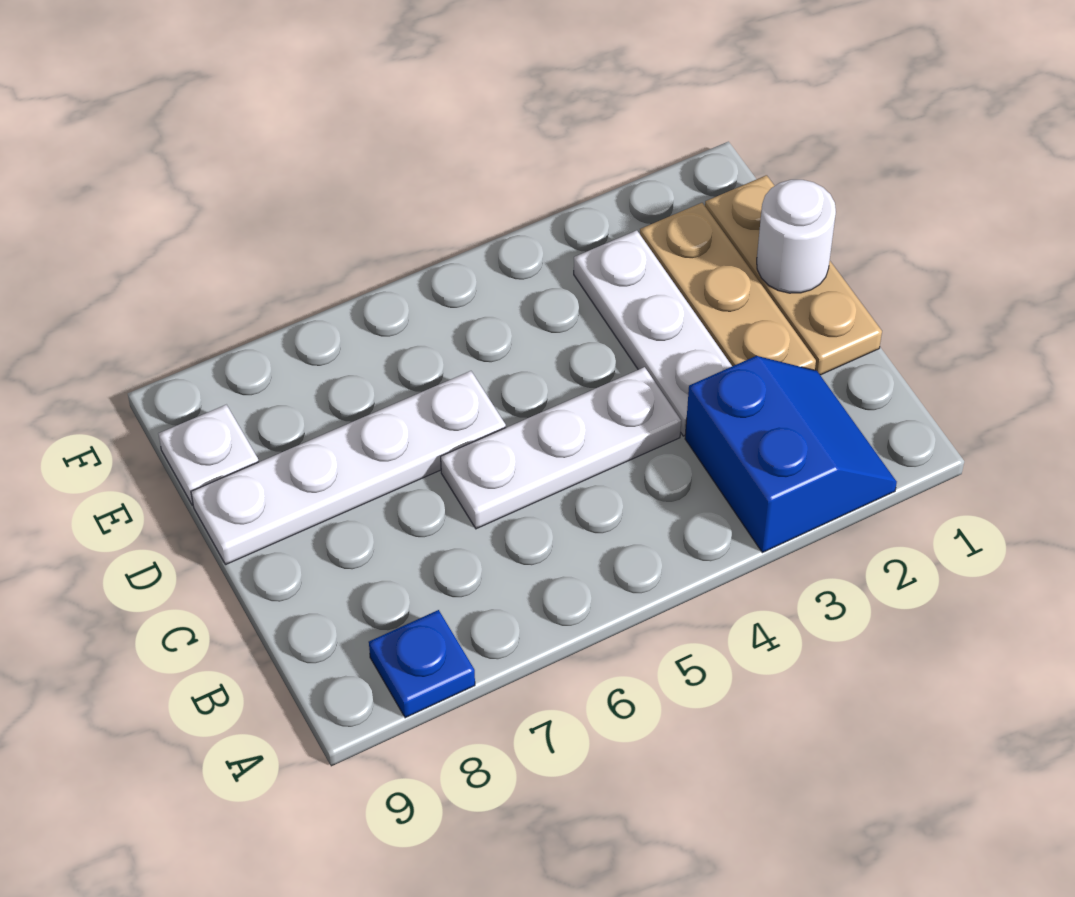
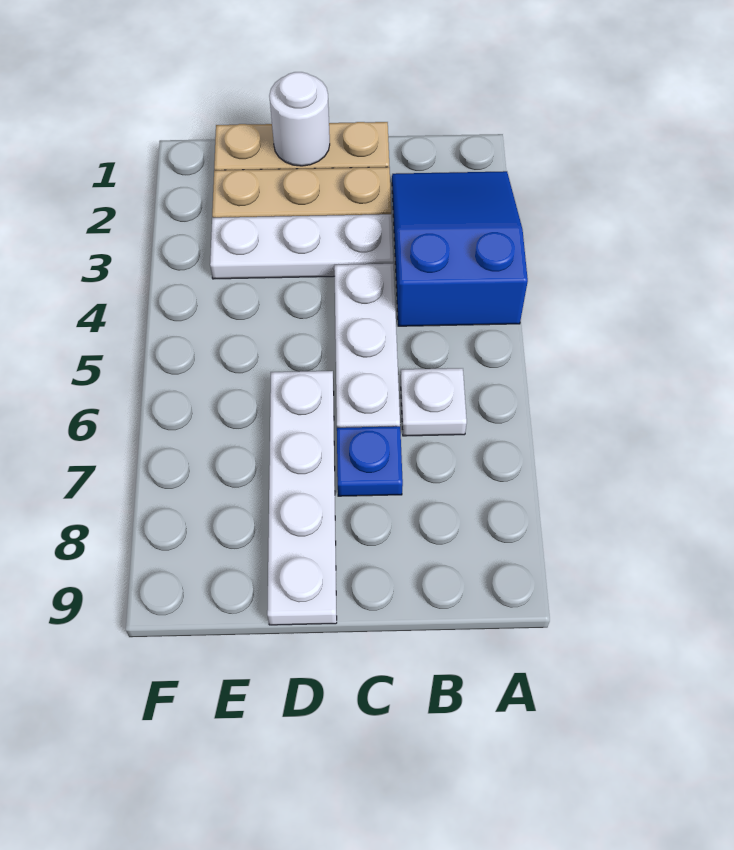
blue 2x2 slope [685,356,897,553] -> blue 2x3 slope [392,171,528,326]
blue 1x1 plate [369,610,475,718] -> blue 1x1 plate moved to [337,426,403,496]
white 1x1 plate [158,405,259,505] -> white 1x1 plate moved to [401,368,467,436]

